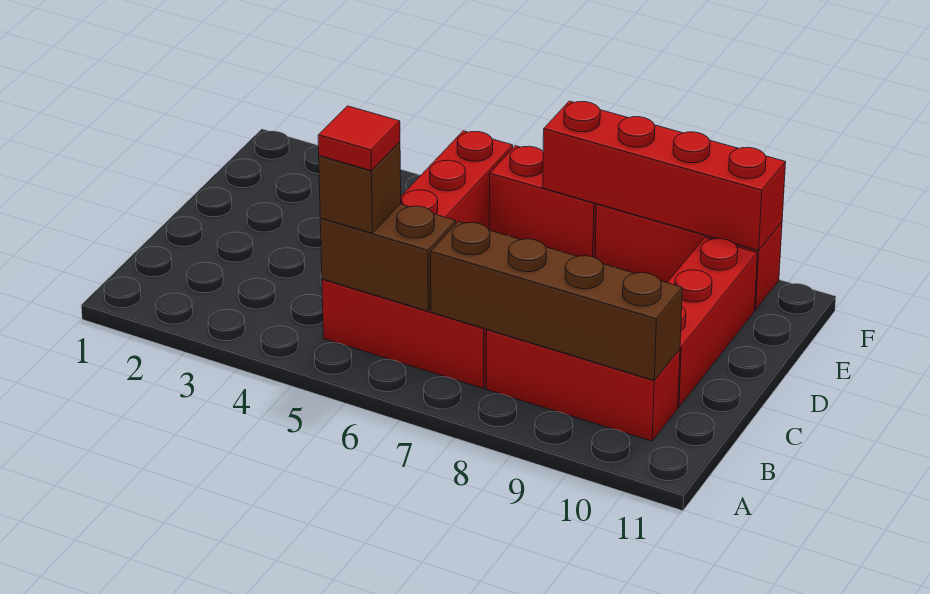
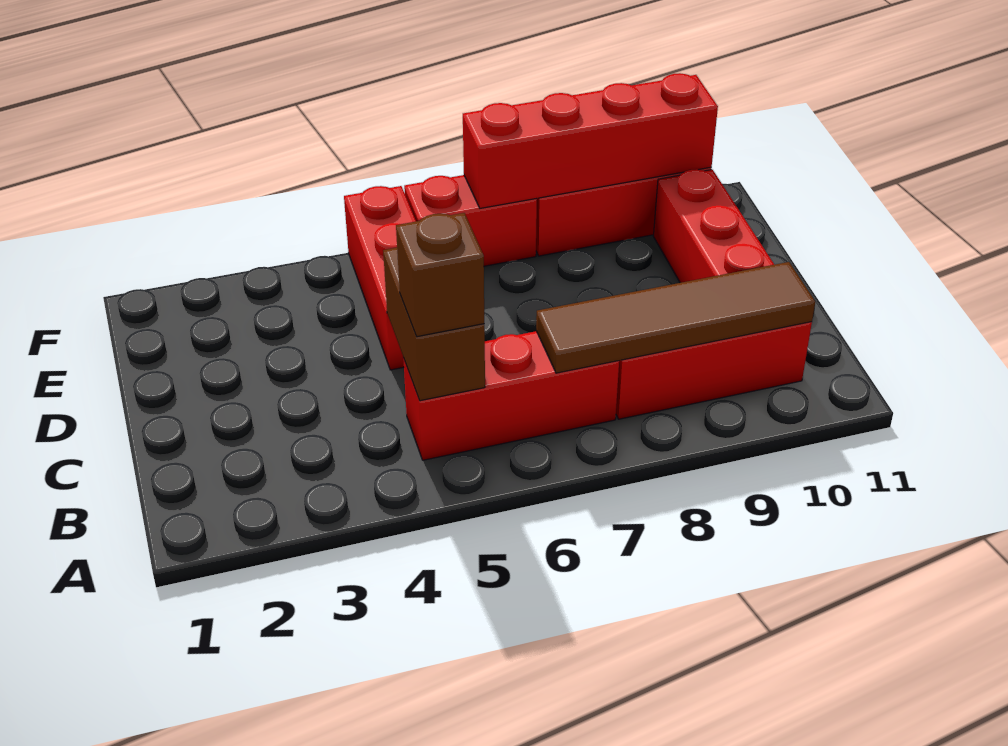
brown 1x2 brick [320,204,456,311] -> brown 1x2 brick turned to [383,248,485,401]
red 1x1 tile [318,106,400,171] -> none
brown 1x4 brick [431,221,682,380] -> brown 1x4 tile [536,262,815,373]

